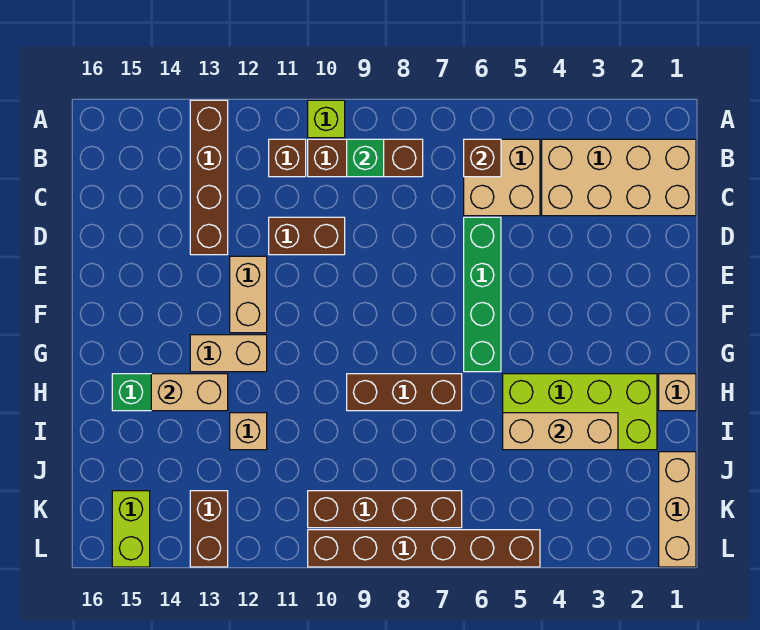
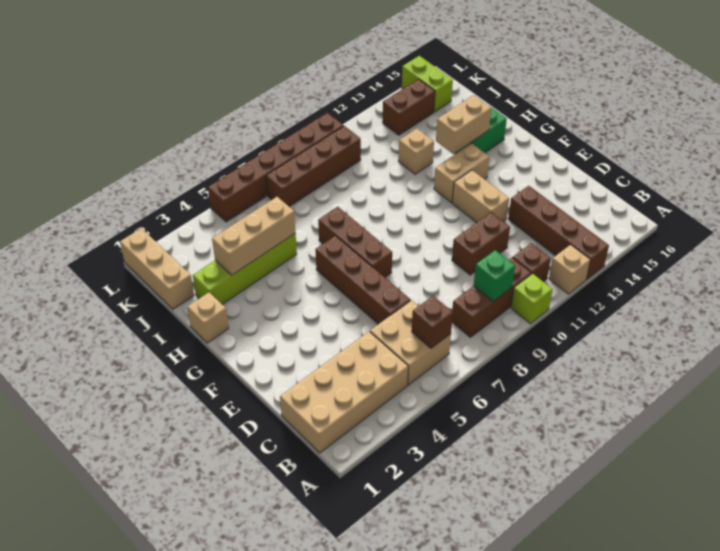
none -> tan 1x1 brick [549,245,590,294]
green 1x4 brick [464,217,501,372] -> brown 1x4 brick [315,236,411,324]
lime 2x4 brick [503,374,657,450] -> lime 1x4 brick [193,234,297,304]
brown 1x3 brick [347,374,462,411] -> brown 1x3 brick turned to [318,207,392,277]
brown 1x2 brick [190,491,228,567] -> brown 1x2 brick turned to [383,79,435,135]

